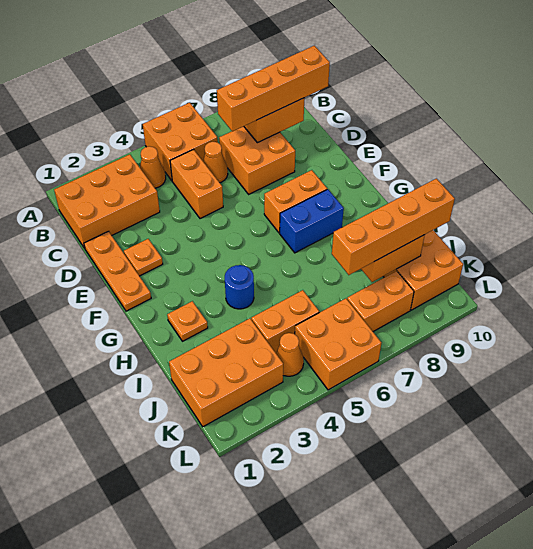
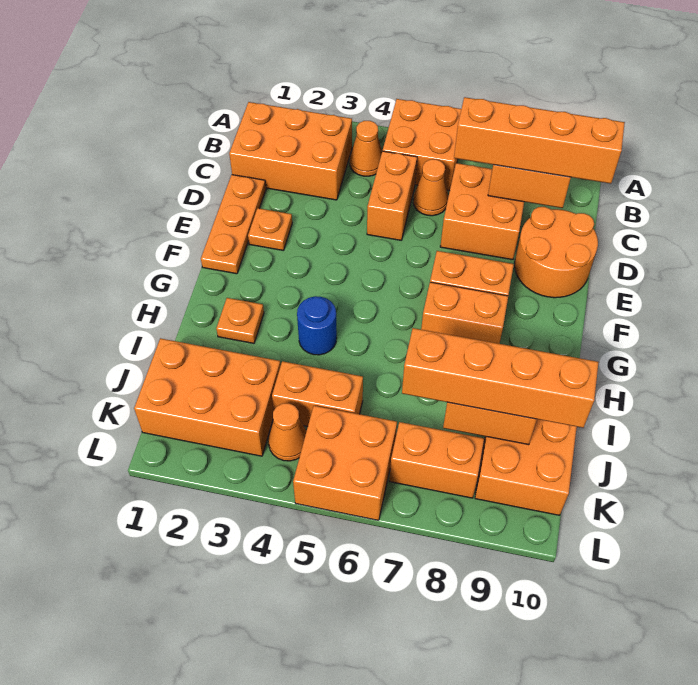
none -> orange 2x2 round brick [515,207,598,298]
blue 1x2 brick [280,189,344,253] -> orange 1x2 brick [421,282,508,344]

